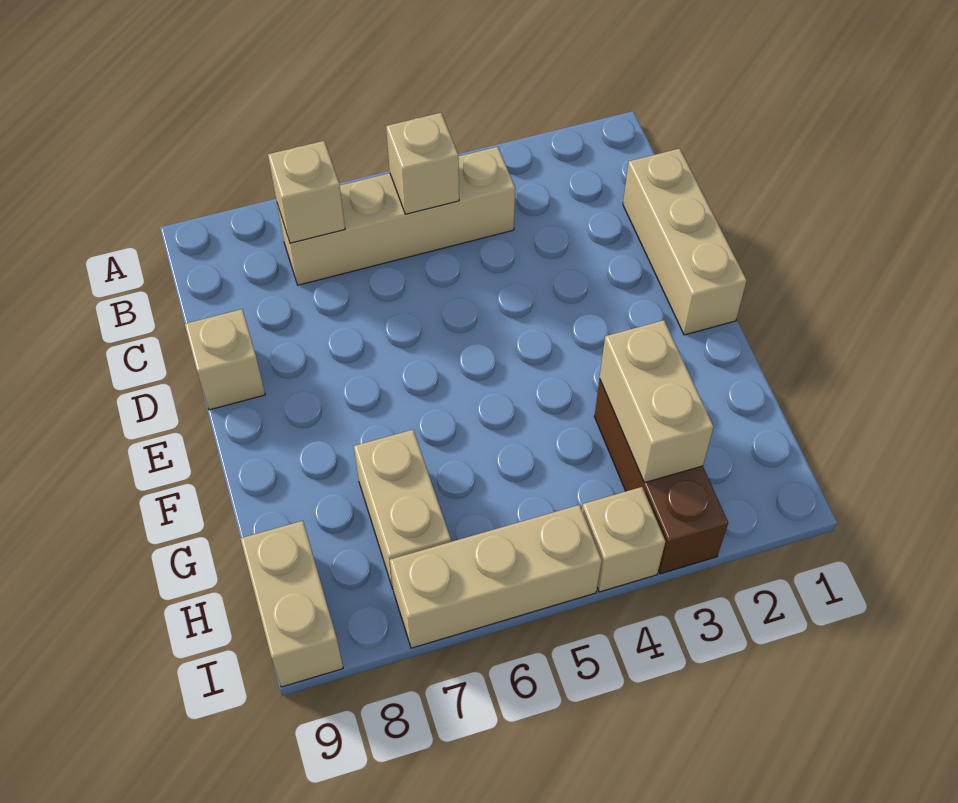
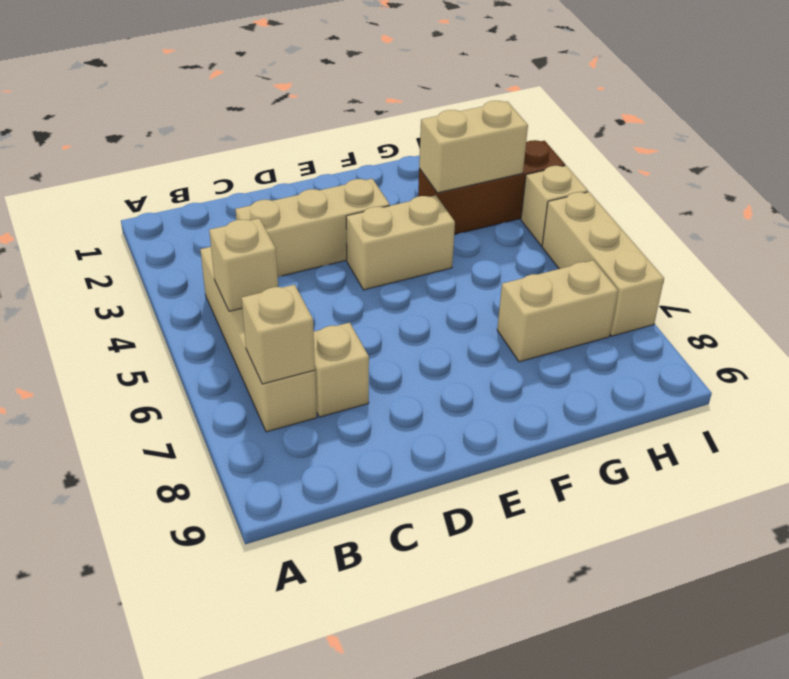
tan 1x3 brick [623,149,747,335] -> tan 1x3 brick moved to [235,179,390,277]
tan 1x1 brick [185,309,265,410] -> tan 1x1 brick moved to [314,322,369,417]
tan 1x2 brick [241,521,343,687] -> tan 1x2 brick moved to [346,195,455,290]

